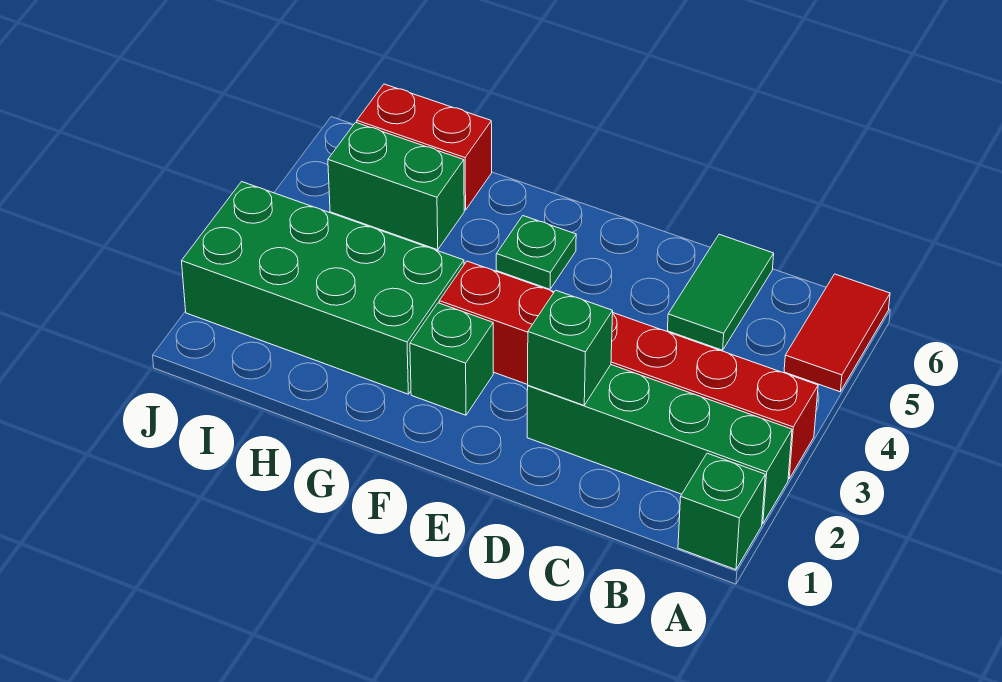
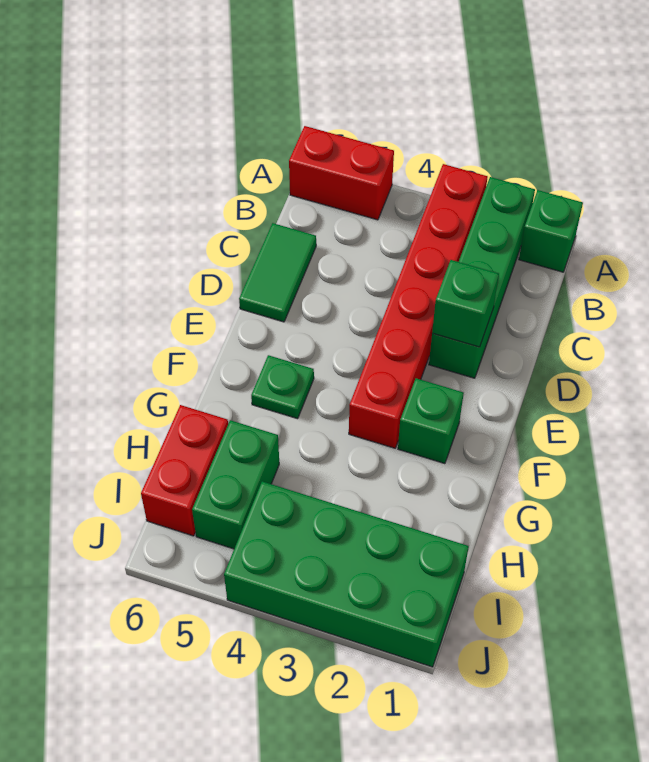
red 1x2 tile [784,274,890,392] -> red 1x2 brick [289,126,394,220]
green 1x2 tile [667,234,774,350] -> green 1x2 tile turned to [239,223,316,322]
green 2x4 brick [182,182,464,394] -> green 2x4 brick turned to [224,481,469,667]

